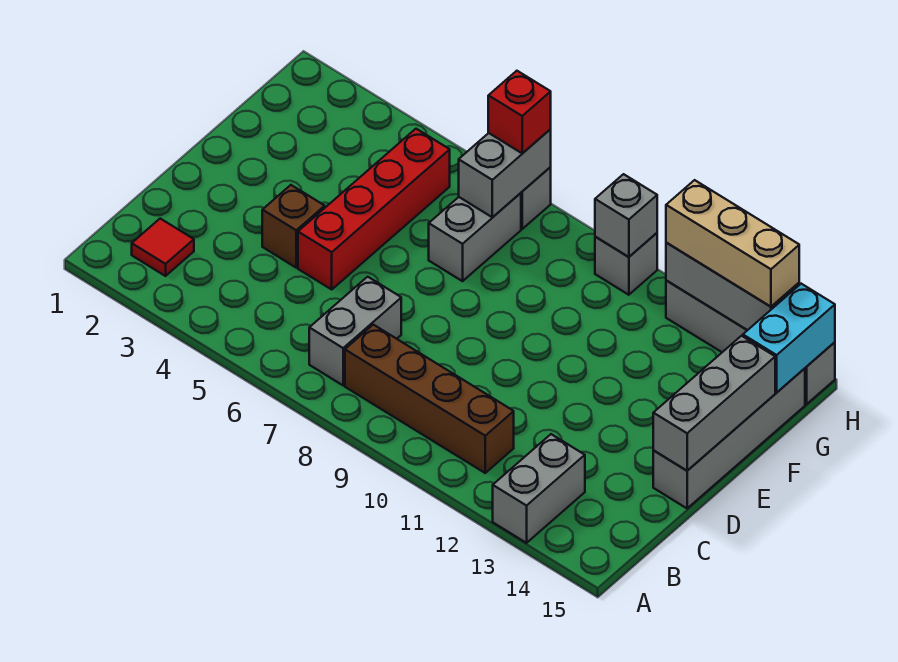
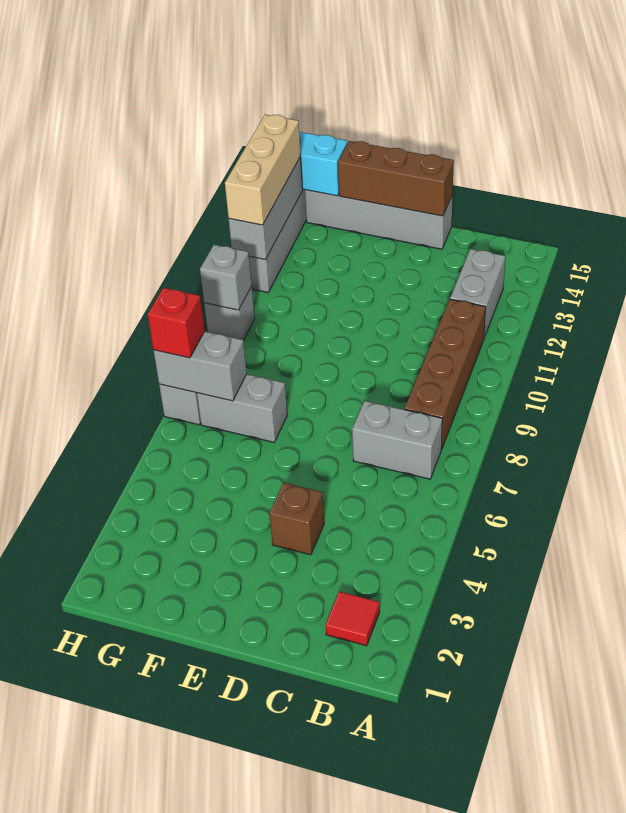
grey 1x2 brick [493,434,585,543] -> grey 1x2 brick turned to [450,249,505,338]
red 1x4 brick [298,129,450,289] -> none
grey 1x3 brick [653,336,775,471] -> brown 1x3 brick [338,141,454,216]

